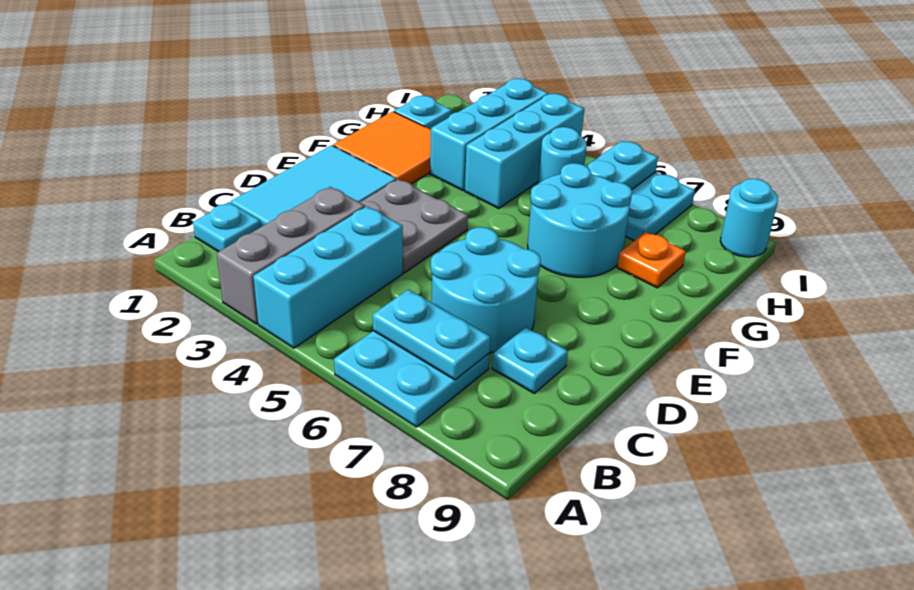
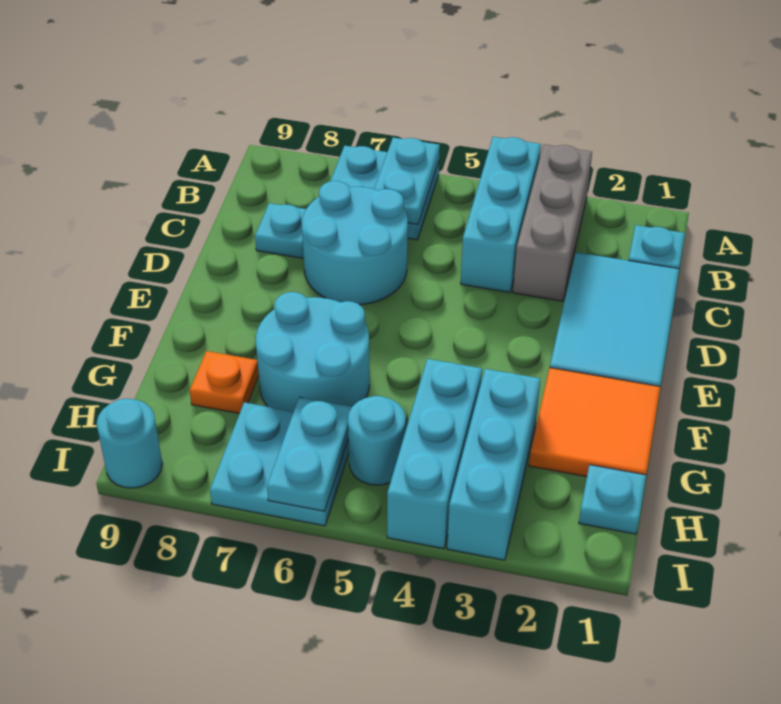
cyan 1x2 plate [373,290,491,380] -> cyan 1x2 plate turned to [374,138,440,225]
grey 2x2 plate [360,179,468,273] -> none

